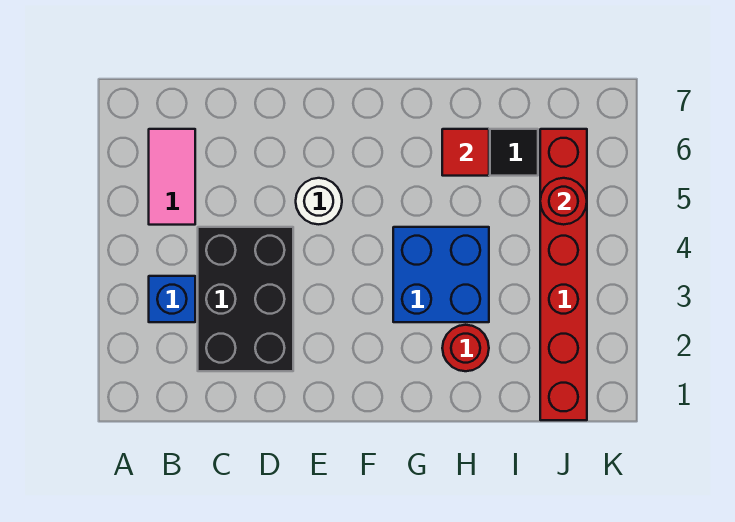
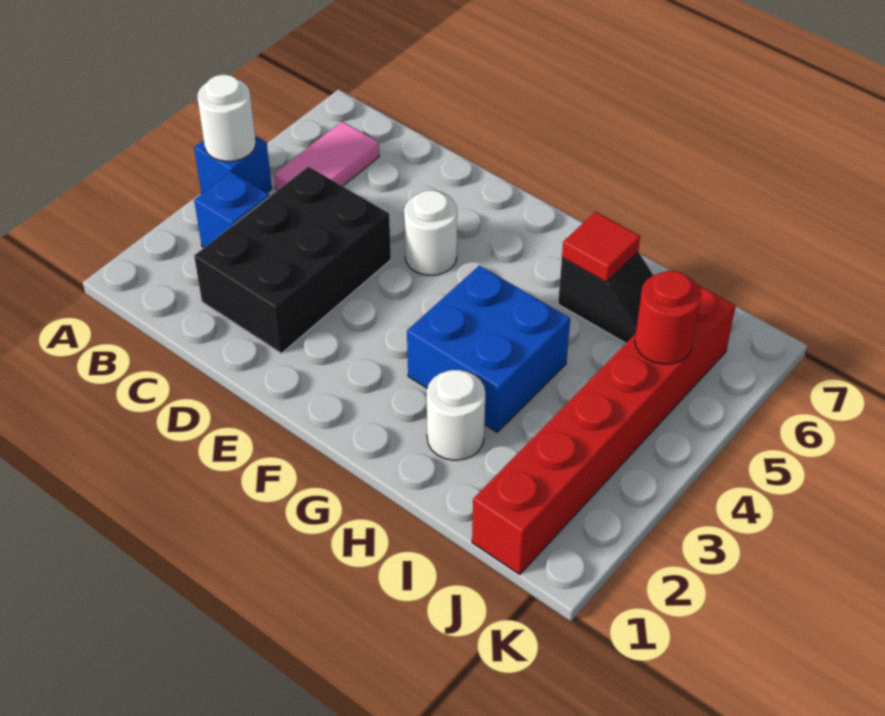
none -> blue 1x1 brick [194,136,272,194]
none -> white 1x1 round brick [198,75,256,162]
red 1x1 round brick [442,325,489,371] -> white 1x1 round brick [427,370,485,460]

